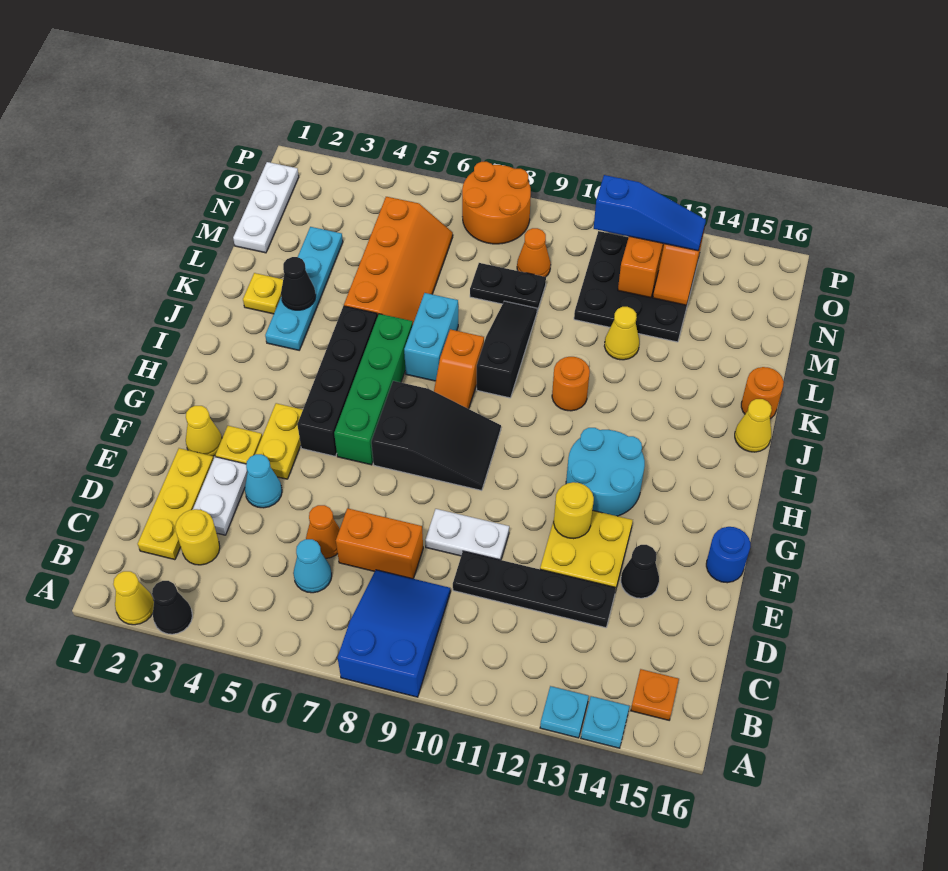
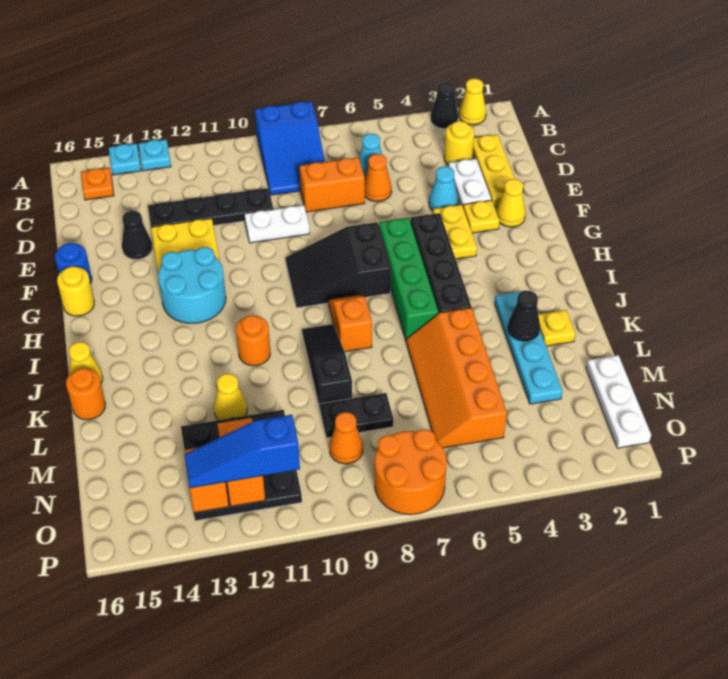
yellow 1x1 round brick [554,482,594,539] -> yellow 1x1 round brick moved to [57,267,94,316]
cyan 1x2 brick [404,293,458,381] -> none
black 1x3 slope [477,301,537,398] -> black 1x3 slope turned to [302,324,352,408]

